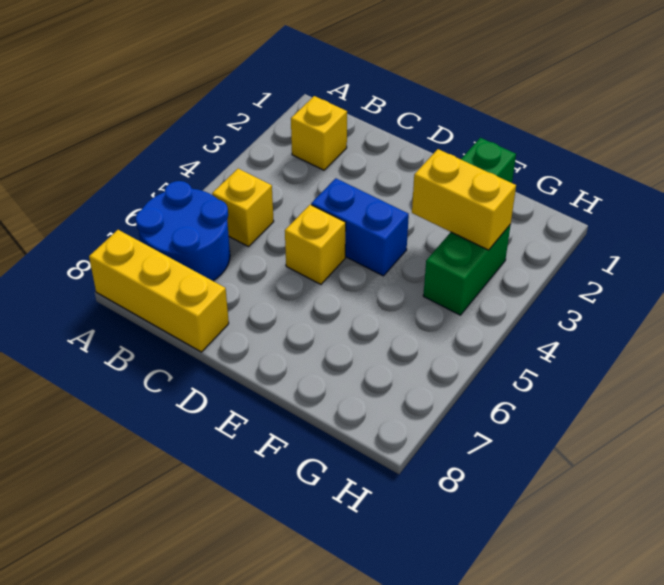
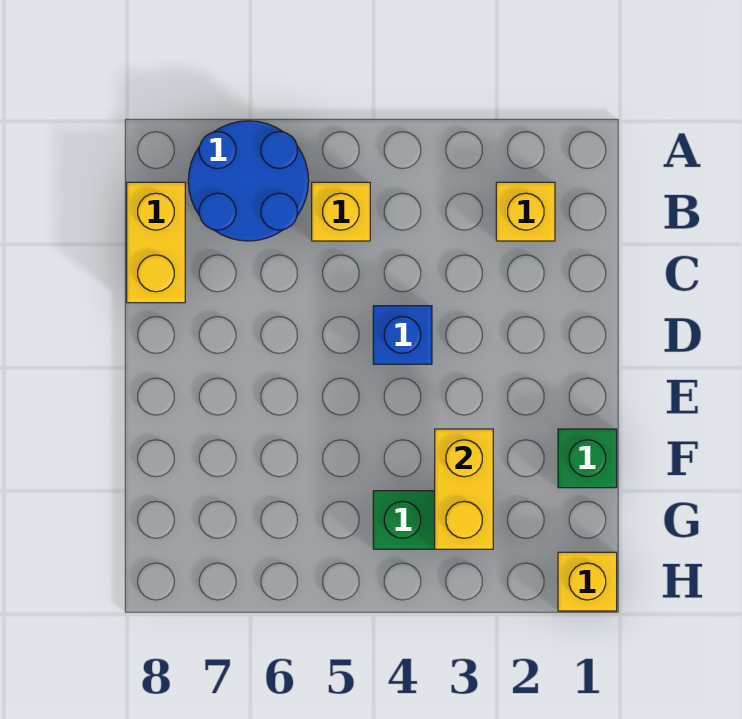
yellow 1x3 brick [89,230,229,352] -> yellow 1x2 brick [127,182,185,303]
blue 1x2 brick [311,178,409,276] -> blue 1x1 brick [373,306,432,364]
yellow 1x1 brick [285,205,346,284] -> yellow 1x1 brick moved to [558,552,617,611]

